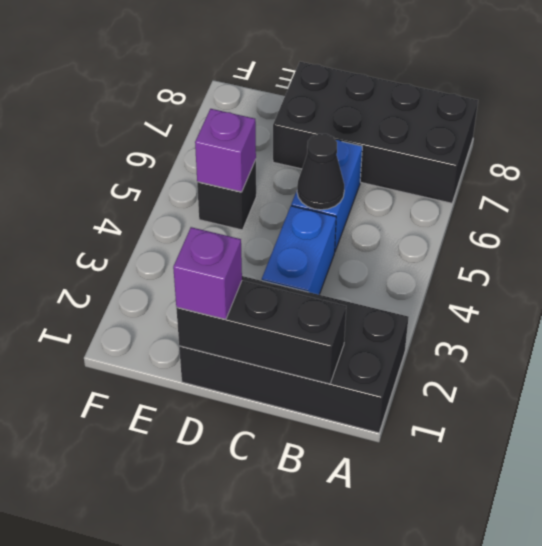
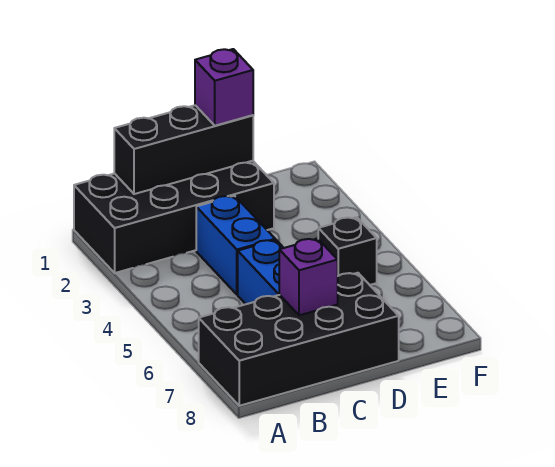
black 1x1 cone [297,134,344,210] -> none
purple 1x1 brick [195,109,256,192] -> purple 1x1 brick moved to [279,239,338,315]

